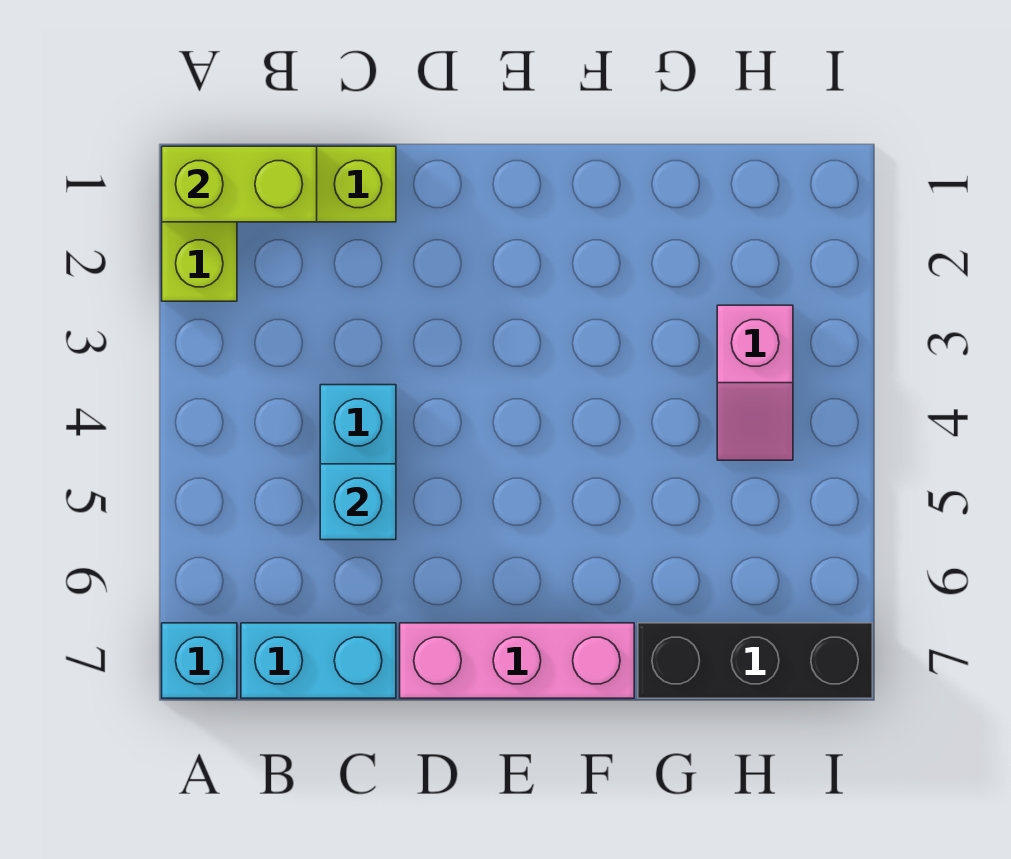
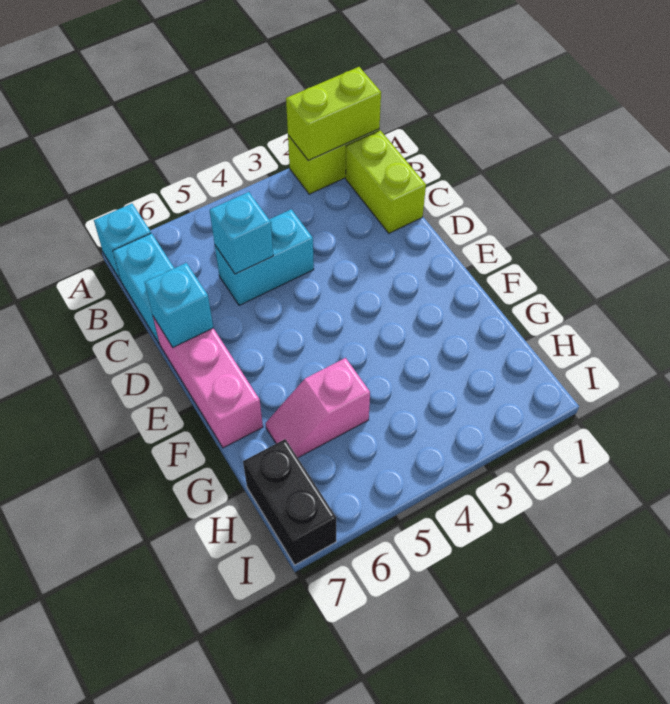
lime 1x2 brick [162,146,317,222] -> lime 1x2 brick turned to [286,67,381,160]
none -> cyan 1x1 brick [145,263,213,347]
black 1x3 brick [638,623,872,698] -> black 1x2 brick [243,439,336,565]
pink 1x2 slope [717,305,793,460] -> pink 1x2 slope moved to [266,358,370,458]

